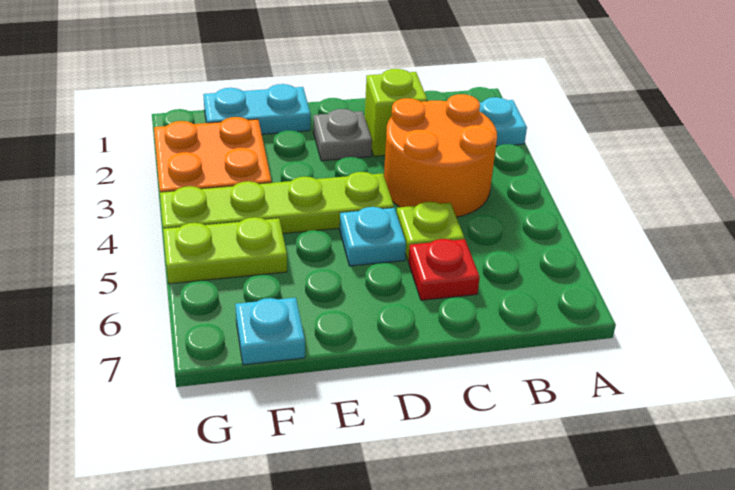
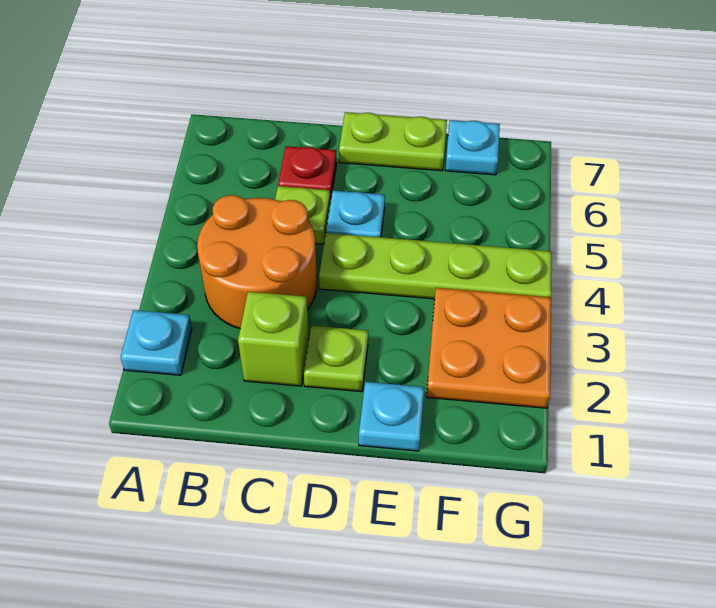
grey 1x1 plate [313,109,372,161] -> lime 1x1 plate [304,326,368,392]
cyan 1x2 plate [203,84,311,134] -> cyan 1x1 plate [359,382,424,451]
lime 1x2 plate [163,217,287,284] -> lime 1x2 plate moved to [339,112,447,171]

